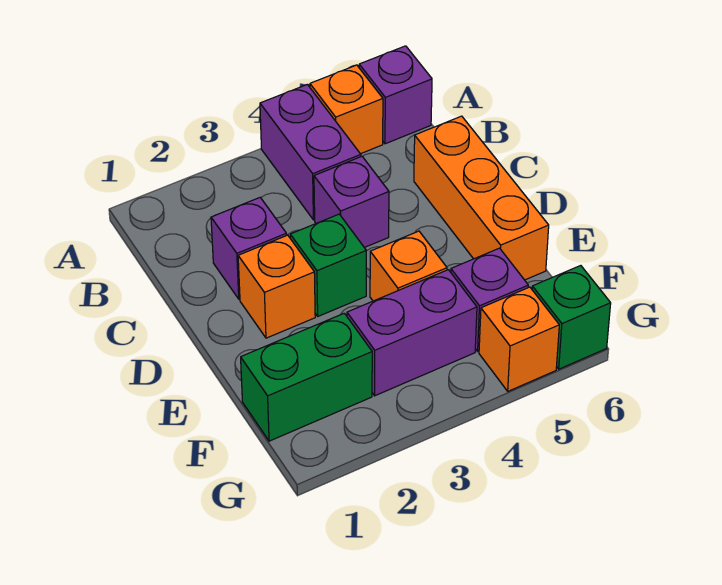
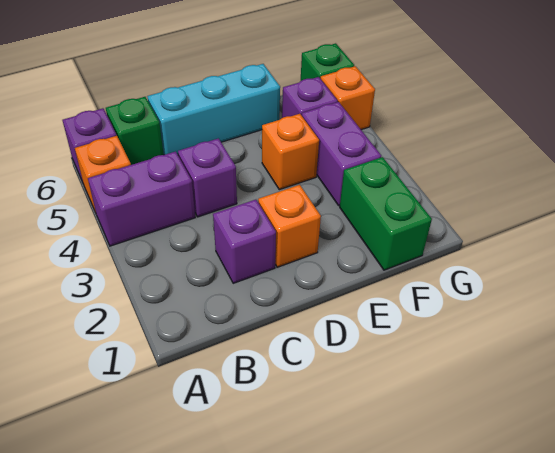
orange 1x3 brick [414,116,549,280] -> cyan 1x3 brick [147,64,280,155]
green 1x1 brick [290,214,366,316] -> green 1x1 brick moved to [106,97,164,165]

